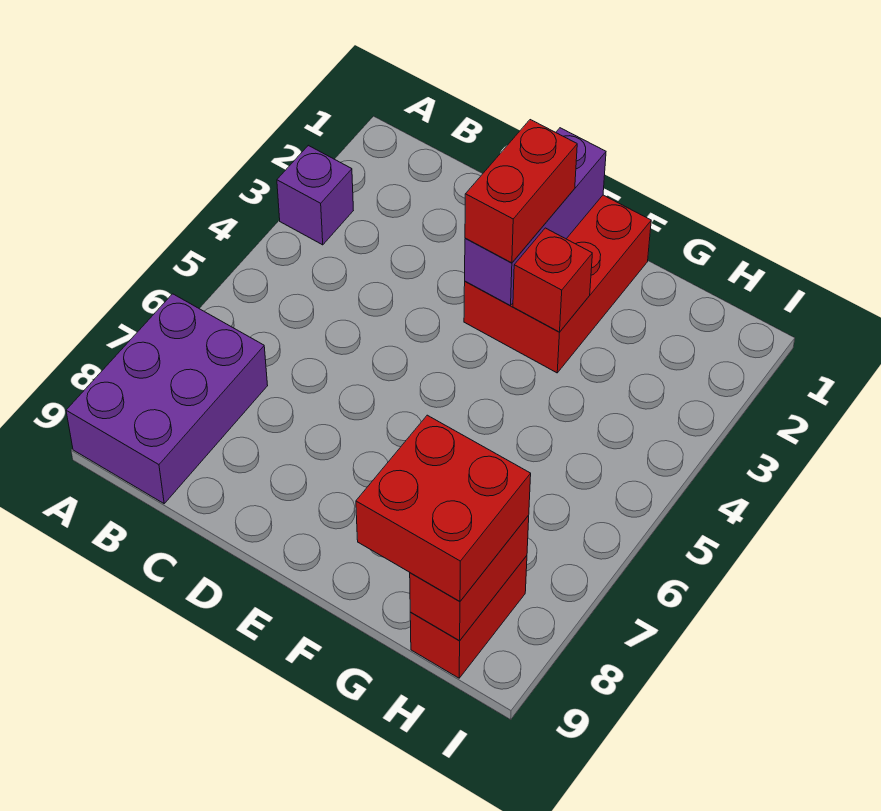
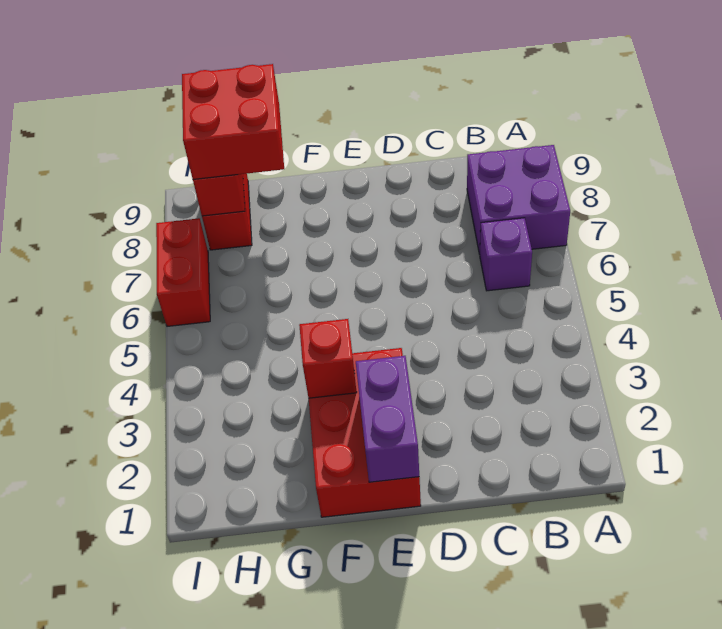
purple 1x1 brick [277,145,353,245] -> purple 1x1 brick moved to [480,218,532,291]
purple 2x3 brick [66,294,268,504] -> purple 2x2 brick [467,145,570,255]
purple 1x3 brick [465,128,606,306] -> purple 1x2 brick [356,356,419,482]
red 1x2 brick [465,120,577,263] -> red 1x2 brick moved to [156,218,210,326]

